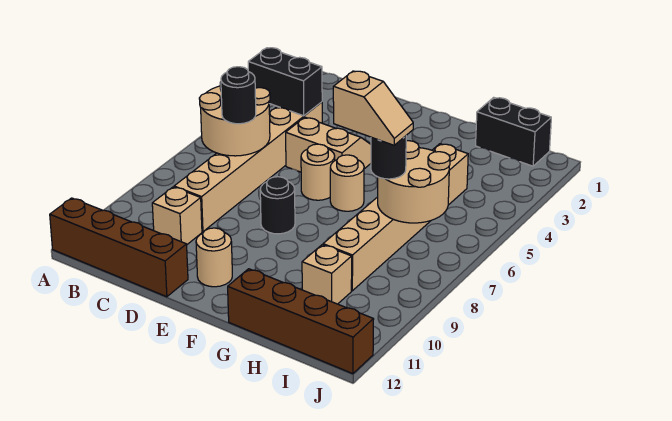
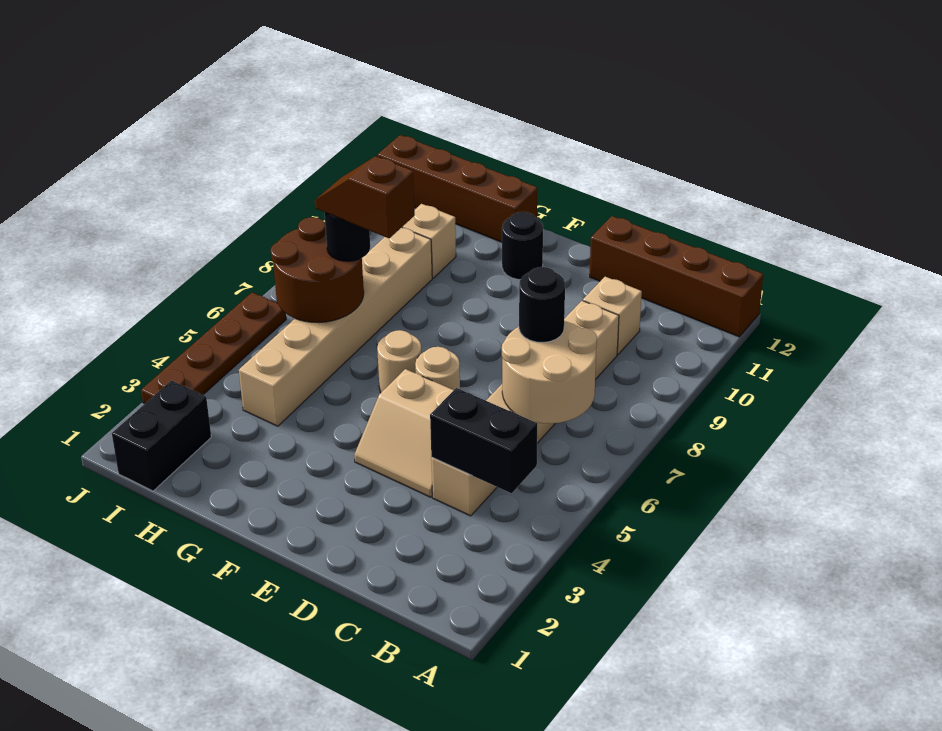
black 1x1 round brick [260,177,295,234] -> black 1x1 round brick moved to [502,212,543,280]
tan 1x1 round brick [196,228,232,287] -> none
tan 1x2 slope [333,71,413,145] -> brown 1x2 slope [315,156,415,238]
black 1x2 brick [476,97,551,166] -> black 1x2 brick turned to [112,381,211,491]
tan 2x2 round brick [378,141,450,223] -> brown 2x2 round brick [271,217,364,322]
none -> brown 1x4 plate [141,292,286,404]

